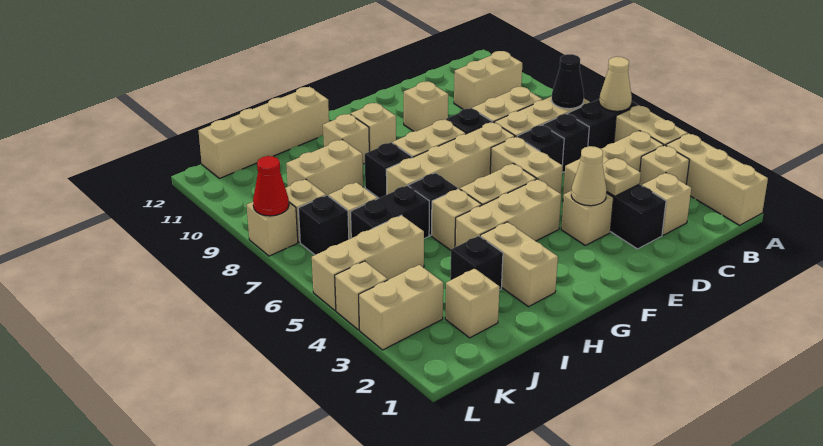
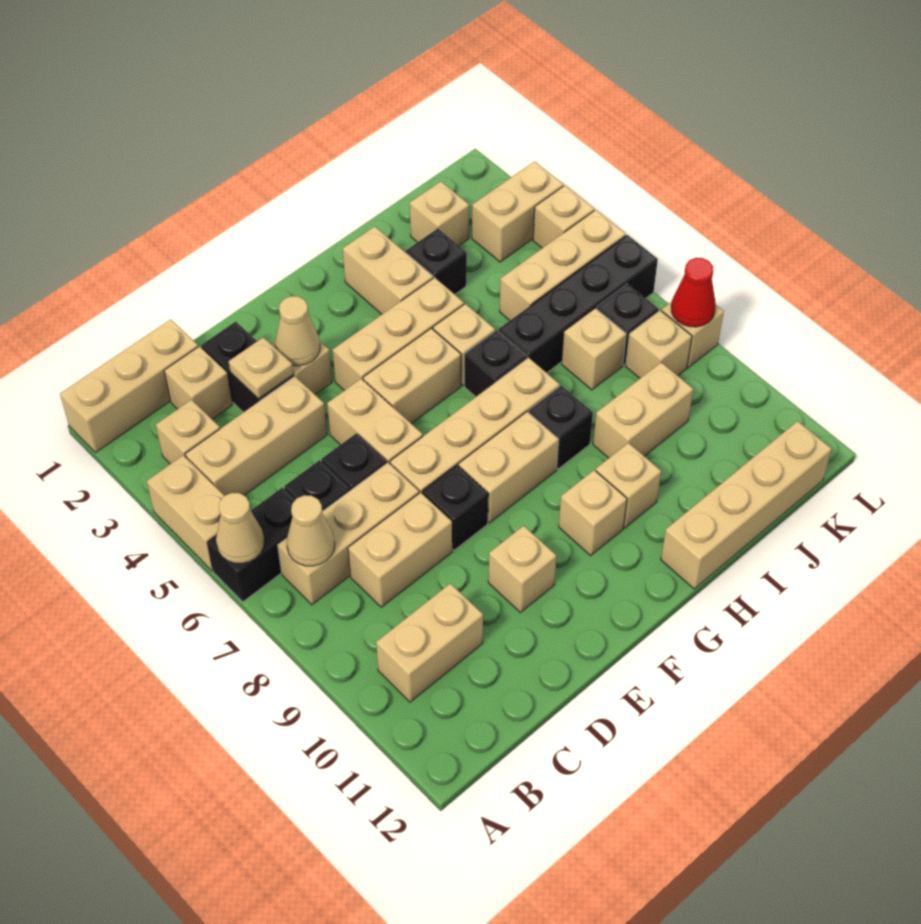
tan 1x3 brick [666,134,768,225] -> tan 1x3 brick turned to [60,319,198,453]
black 1x1 cone [552,54,584,109] -> tan 1x1 cone [287,495,335,566]
black 1x2 brick [351,185,429,239] -> black 1x4 brick [498,235,658,373]

